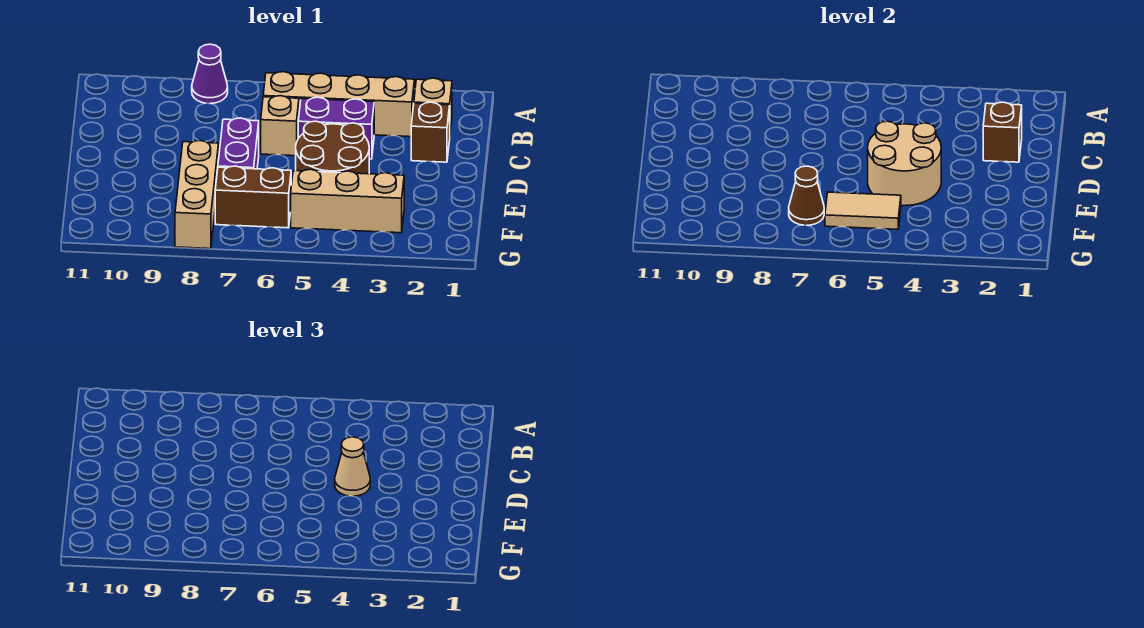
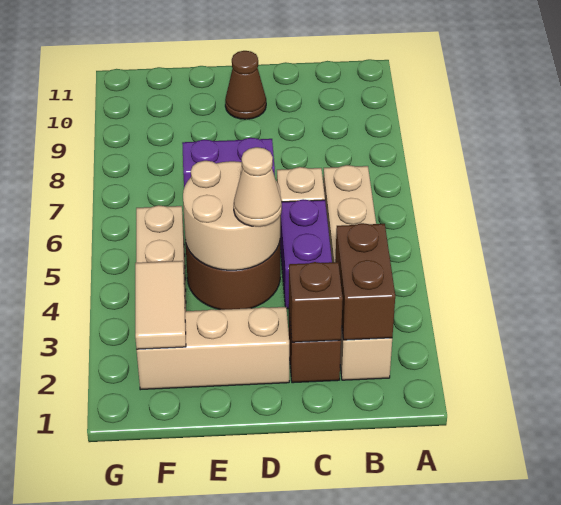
purple 1x1 cone [192,44,228,104] -> none
tan 1x3 brick [175,141,219,249] -> tan 1x3 brick moved to [137,307,289,390]
tan 1x2 tile [825,192,901,229] -> tan 1x2 tile moved to [135,261,186,349]
brown 1x2 brick [215,166,291,228] -> brown 1x2 brick moved to [335,223,395,340]
brown 1x1 cone [789,166,824,225] -> brown 1x1 cone moved to [225,51,266,119]

